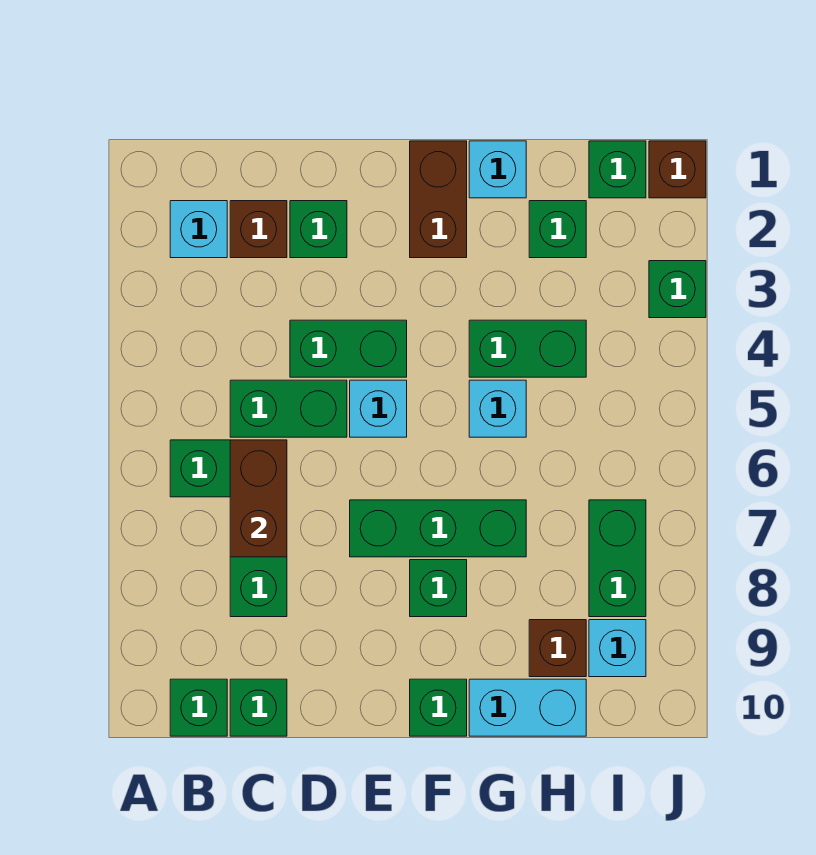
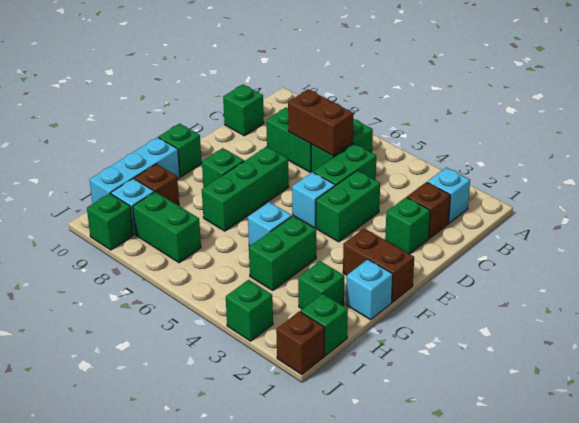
green 1x1 brick [170,679,227,736] -> green 1x1 brick moved to [87,193,133,250]
cyan 1x2 brick [469,679,586,736] -> cyan 1x3 brick [90,137,180,204]

